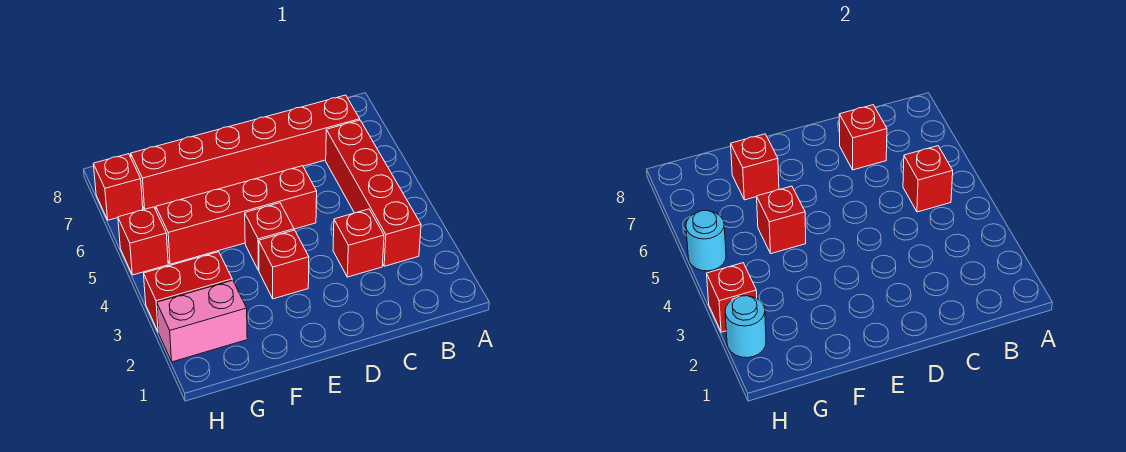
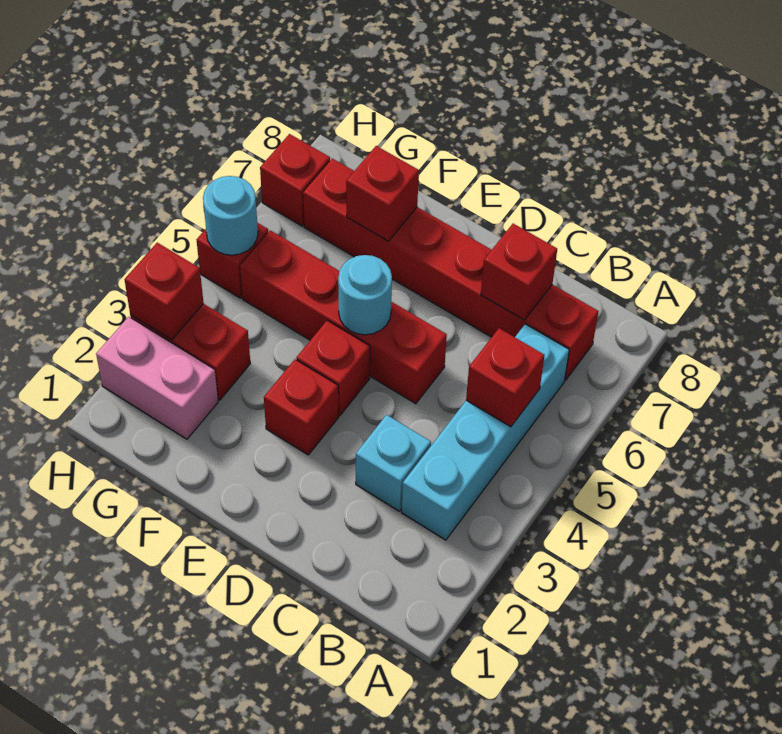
red 1x4 brick [326,120,421,266] -> cyan 1x4 brick [402,324,569,540]
red 1x1 brick [333,209,384,277] -> cyan 1x1 brick [356,415,431,511]
red 1x1 brick [757,186,806,254] -> none
cyan 1x1 round brick [725,296,766,358] -> cyan 1x1 round brick moved to [338,255,392,335]

